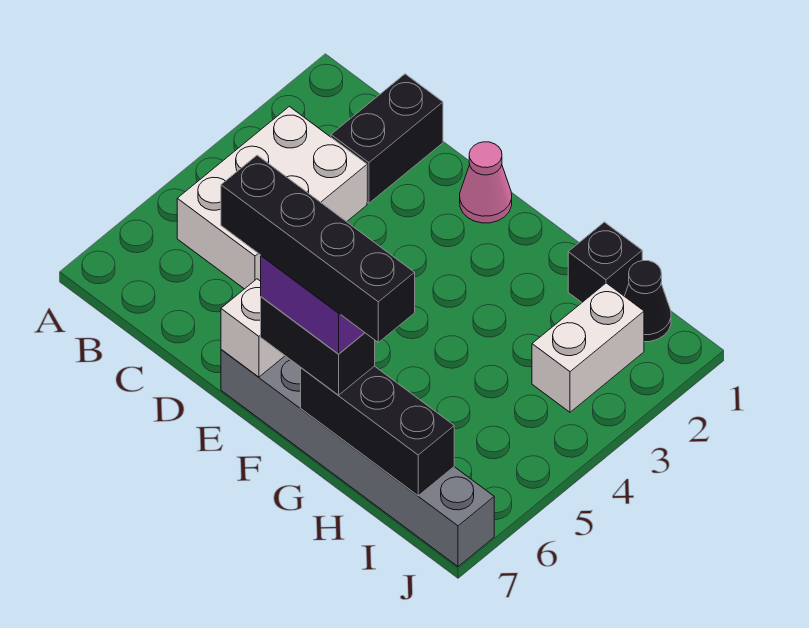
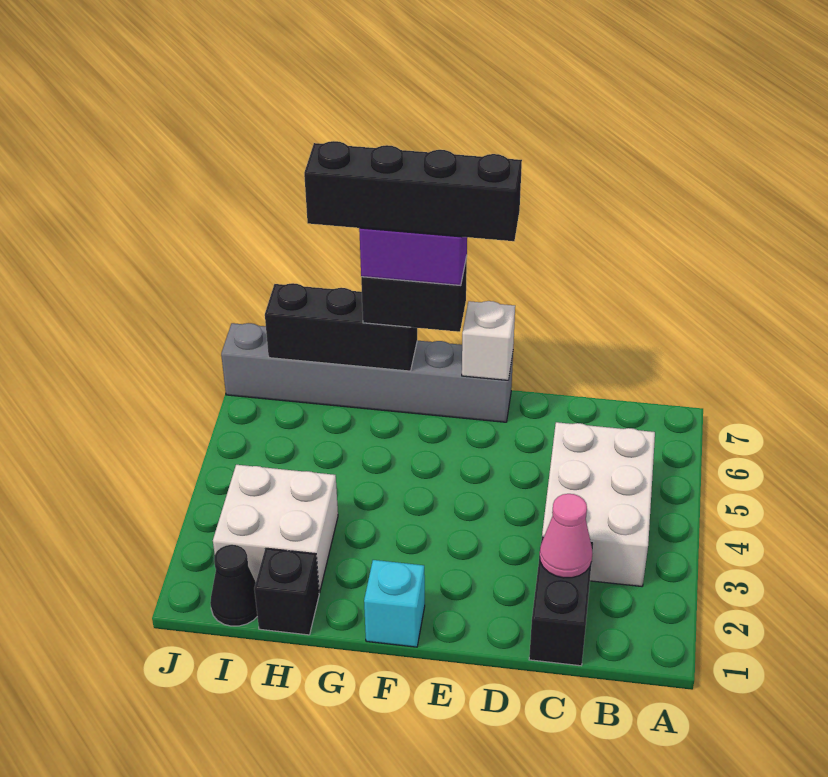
pink 1x1 cone [460,142,512,223] -> pink 1x1 cone moved to [540,494,592,578]
none -> cyan 1x1 brick [364,560,425,647]
white 1x2 brick [532,283,644,412] -> white 2x2 brick [213,465,338,593]

